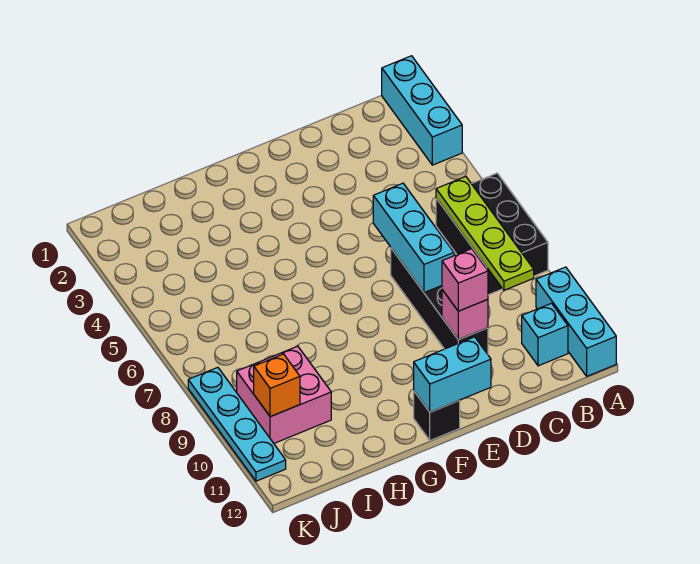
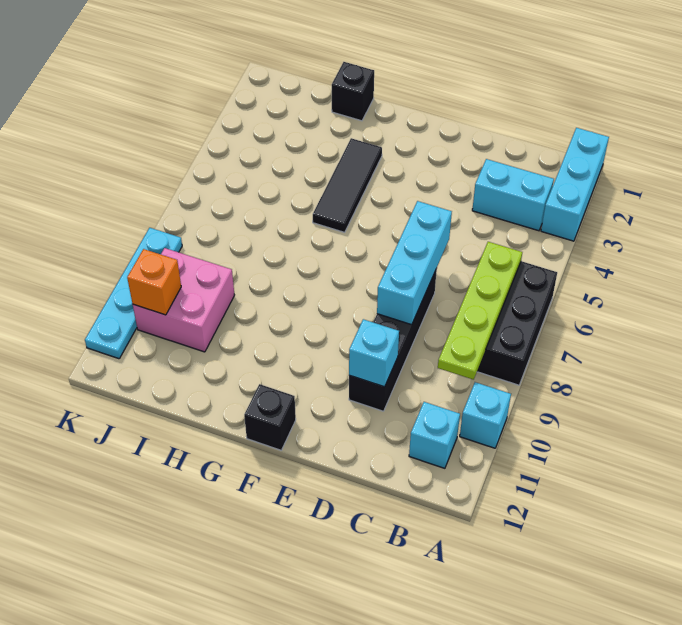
cyan 1x3 brick [536,267,616,376] -> cyan 1x1 brick [460,382,511,448]
pink 1x1 brick [442,290,488,340] -> cyan 1x1 brick [349,319,399,387]
pink 1x1 brick [442,249,488,311] -> none
cyan 1x2 brick [414,337,491,412] -> cyan 1x2 brick moved to [472,159,554,231]
none -> black 1x3 tile [313,138,382,232]
none -> black 1x1 brick [332,62,374,121]

